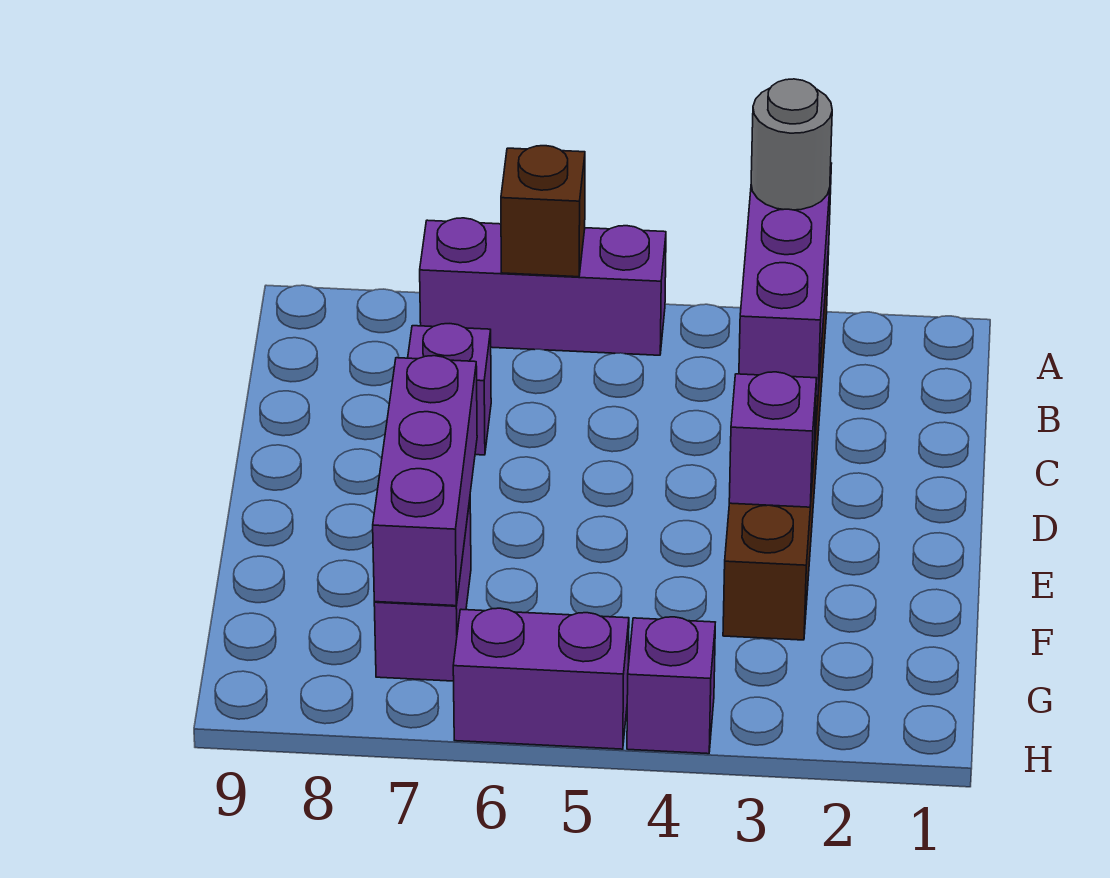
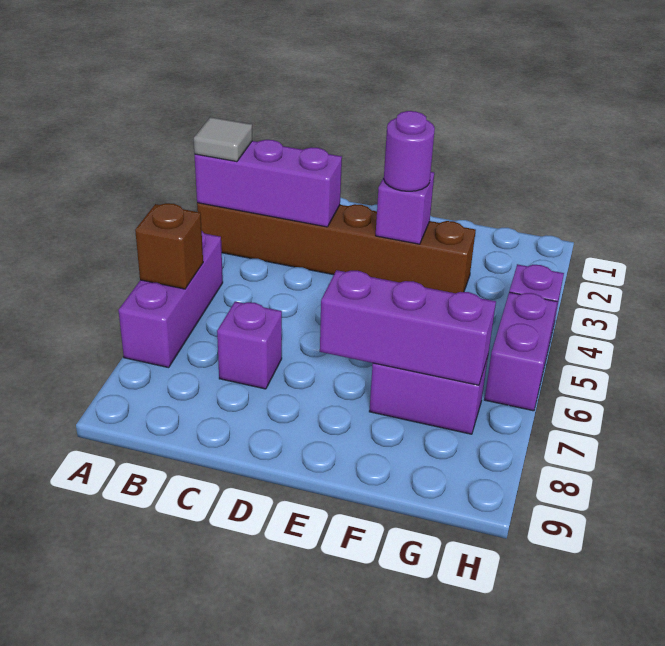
grey 1x1 round brick [751,79,832,210] -> grey 1x1 tile [194,117,252,162]
none -> purple 1x1 round brick [384,111,435,191]

